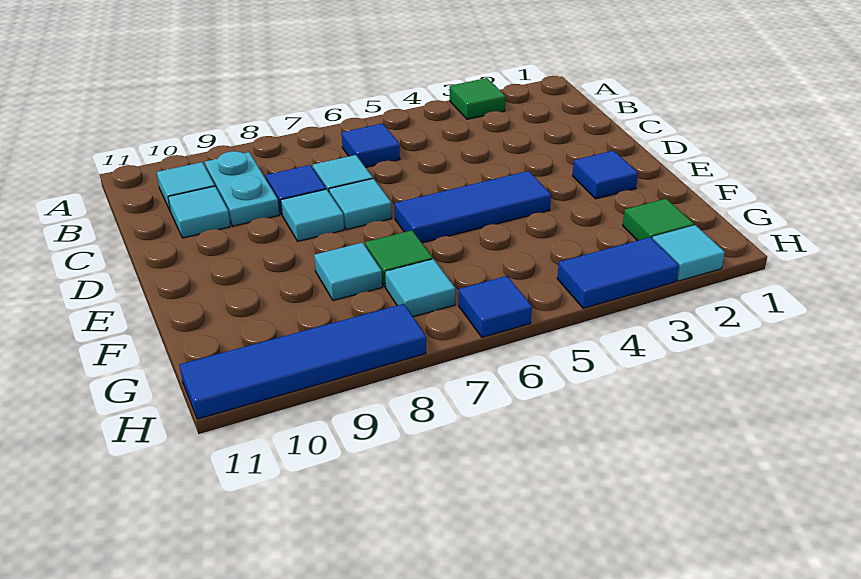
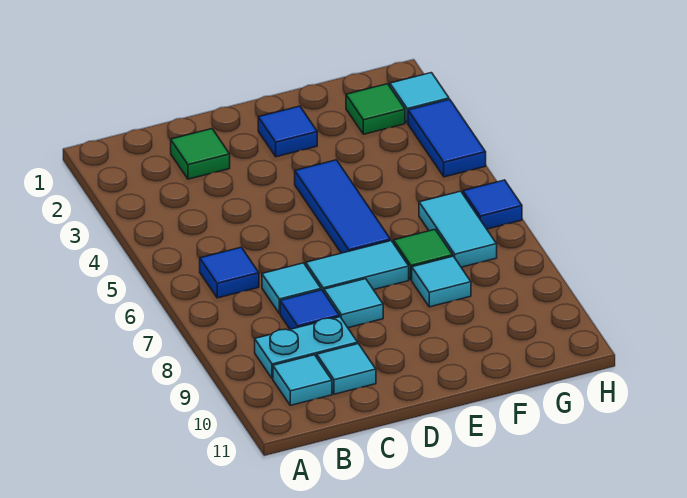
green 1x1 tile [450,78,506,119] -> green 1x1 tile moved to [171,129,230,179]
cyan 1x1 tile [329,178,392,230] -> cyan 1x2 tile [306,241,409,292]
cyan 1x1 tile [385,259,455,317] -> cyan 1x2 tile [419,191,497,267]
blue 1x4 tile [180,304,426,419] -> none

